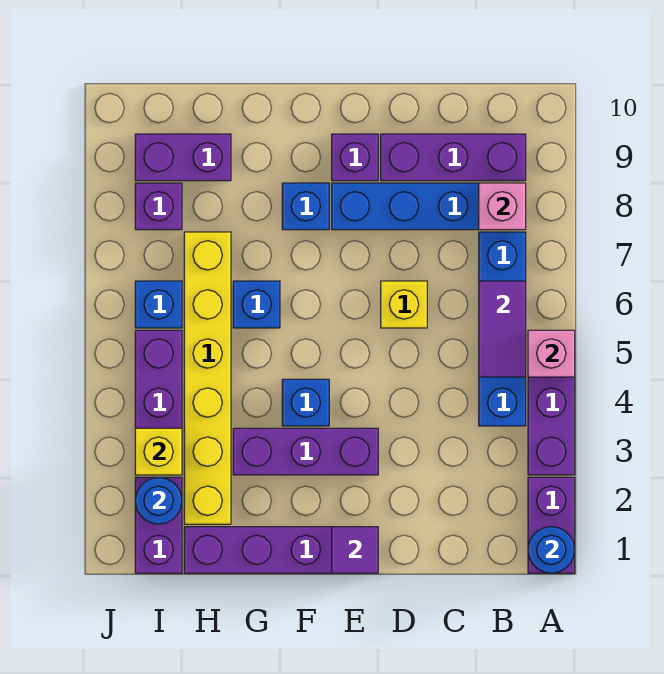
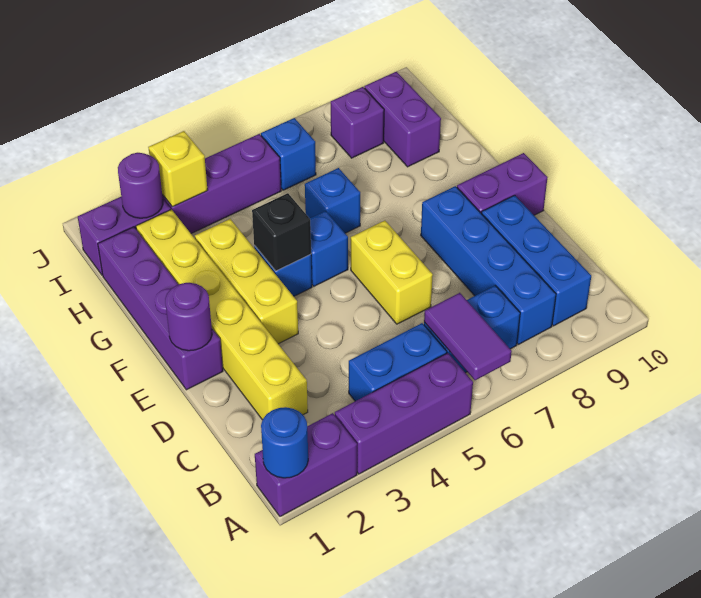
pink 1x1 brick [528,330,575,377] -> none
purple 1x2 tile [479,281,526,377] -> purple 1x2 tile turned to [424,293,512,380]
pink 1x1 brick [479,183,526,230] -> none
purple 1x3 brick [381,134,526,181] -> blue 1x3 brick [482,195,591,326]
yellow 1x1 brick [381,281,427,328] -> yellow 1x2 brick [351,221,433,324]
purple 1x1 tile [332,527,378,573] -> purple 1x1 round brick [165,283,212,351]
purple 1x3 brick [233,428,378,475] -> yellow 1x3 brick [195,219,298,344]
purple 1x1 brick [332,134,378,181] -> purple 1x2 brick [457,153,548,215]
none -> black 1x1 brick [252,193,311,271]
blue 1x1 brick [282,183,329,230] -> blue 1x1 brick moved to [310,211,348,286]
yellow 1x6 brick [184,232,231,524] -> yellow 1x6 brick turned to [136,210,308,420]
blue 1x1 round brick [135,477,182,524] -> purple 1x1 round brick [118,153,163,218]

